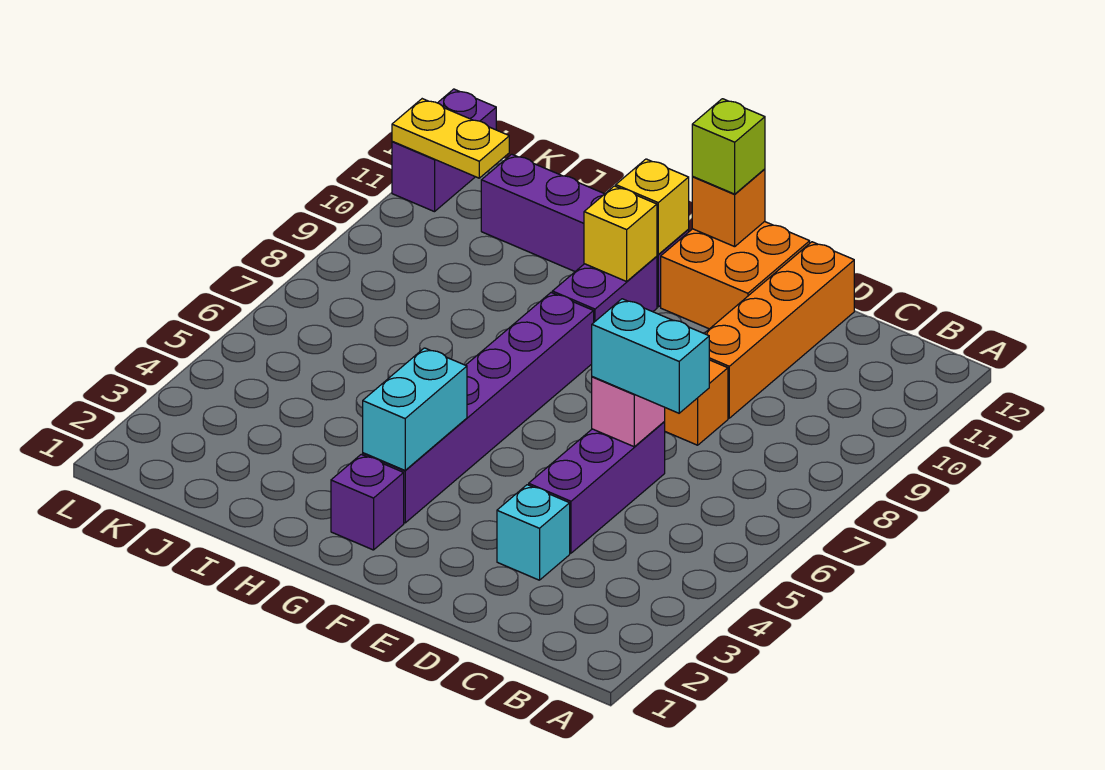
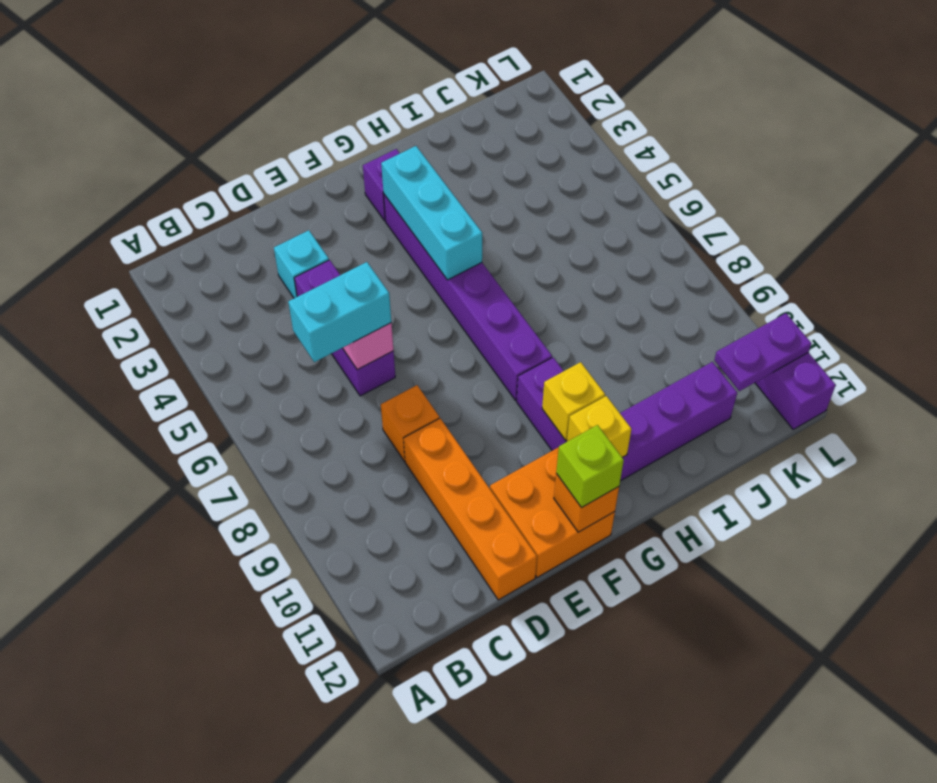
cyan 1x2 brick [363,348,467,470] -> cyan 1x3 brick [381,146,482,280]
yellow 1x2 plate [392,99,509,178] -> purple 1x2 plate [714,313,812,391]

